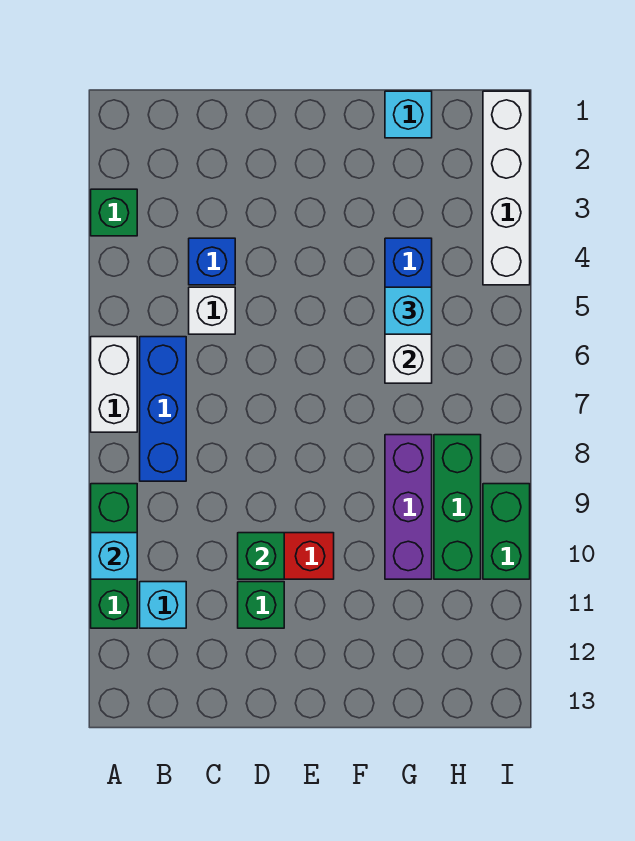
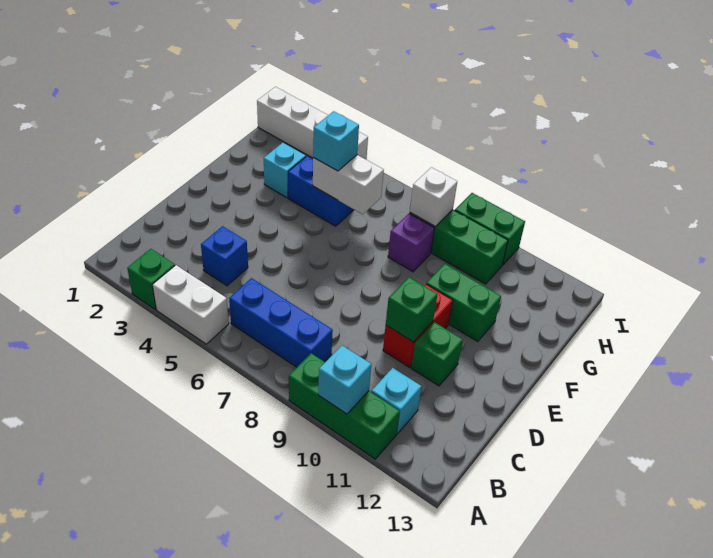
white 1x2 brick [91,337,137,432] -> white 1x2 brick moved to [153,265,229,344]
white 1x1 brick [189,287,235,334] -> white 1x1 brick moved to [410,167,457,226]
none -> green 1x2 brick [426,264,501,342]
cyan 1x1 brick [385,91,432,138] -> cyan 1x1 brick moved to [264,143,306,198]
purple 1x3 brick [385,435,432,579] -> purple 1x1 brick [388,214,434,272]

